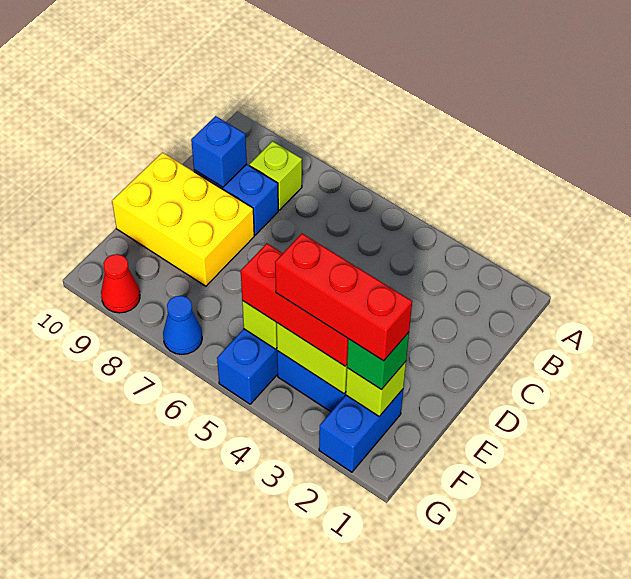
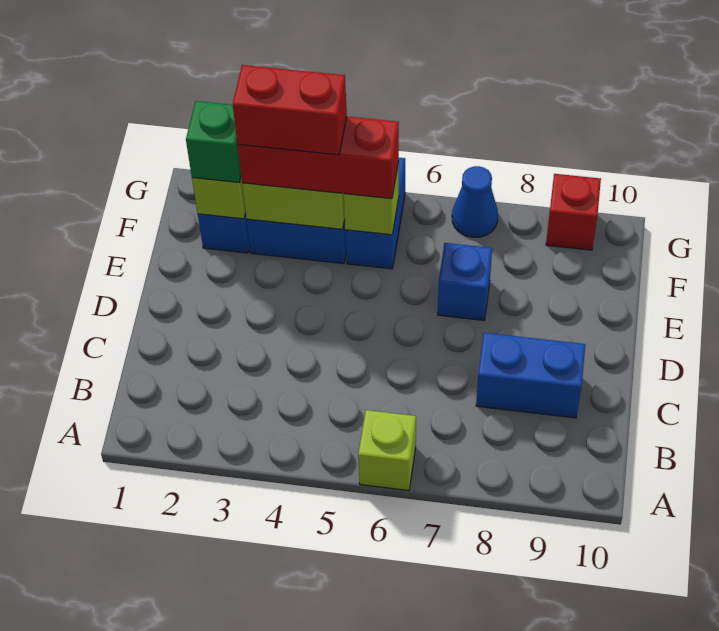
lime 1x1 brick [249,141,302,210] -> lime 1x1 brick moved to [358,410,416,490]
blue 1x1 brick [191,116,247,187] -> blue 1x1 brick moved to [438,243,492,320]
yellow 2x3 brick [112,153,254,286] -> none
red 1x3 brick [275,234,412,361] -> red 1x2 brick [233,65,347,155]
red 1x1 cone [101,254,140,313] -> red 1x1 brick [546,174,601,250]

